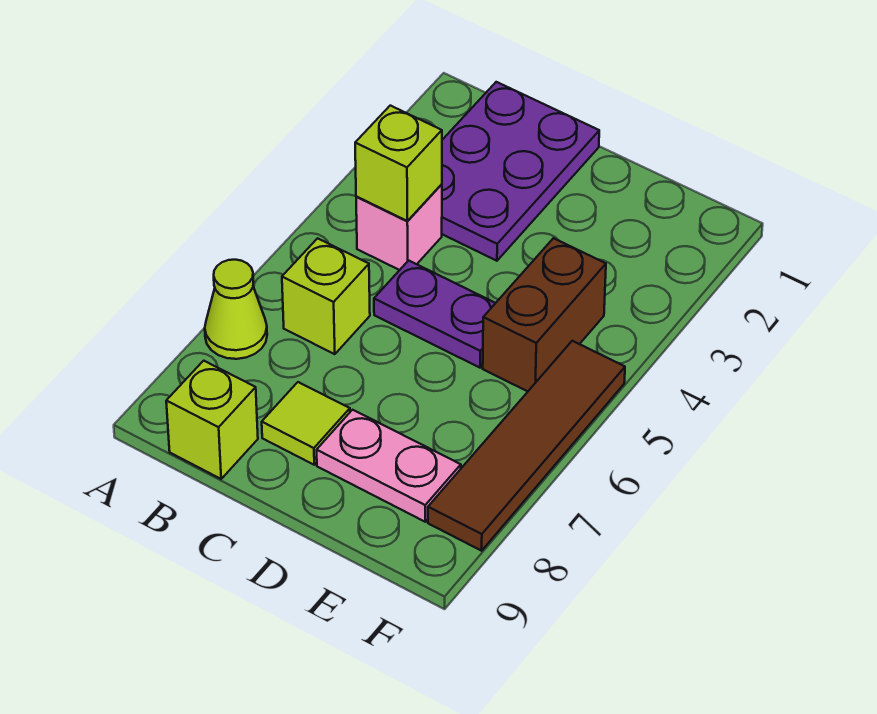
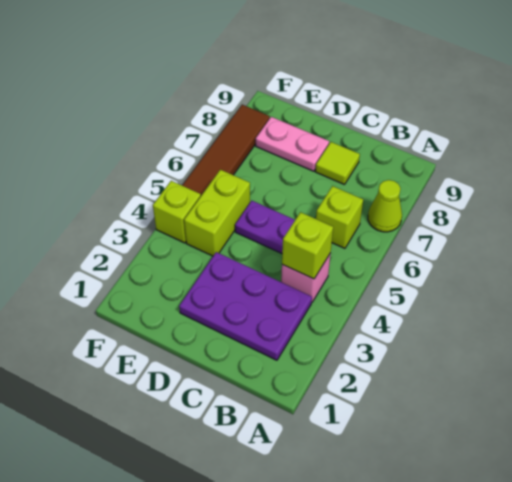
purple 2x3 plate [442,82,599,261] -> purple 2x3 plate turned to [179,252,312,360]
lime 1x1 brick [166,361,258,479] -> lime 1x1 brick moved to [153,181,201,243]
brown 1x2 brick [483,238,606,391] -> lime 1x2 brick [184,170,250,256]

